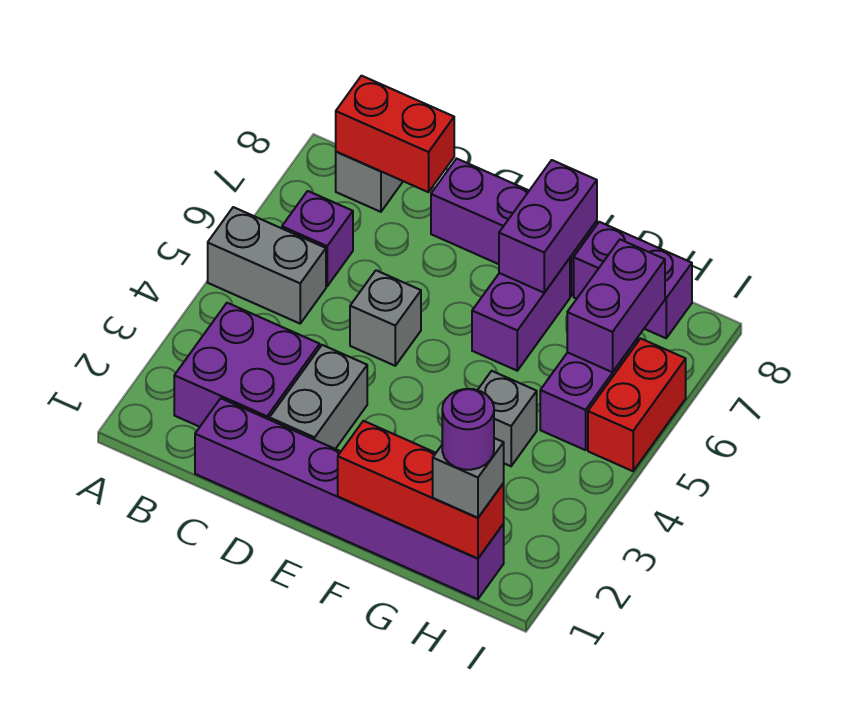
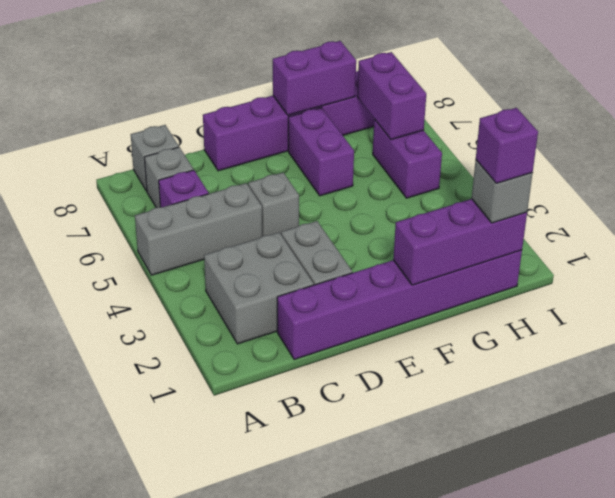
grey 1x2 brick [208,207,326,324] -> grey 1x3 brick [135,183,262,275]
purple 2x2 brick [174,303,320,427] -> grey 2x2 brick [204,232,314,344]
red 1x2 brick [336,76,454,192] -> none
red 1x3 brick [338,421,504,558] -> purple 1x3 brick [393,199,527,285]
purple 1x2 brick [499,160,597,293] -> purple 1x2 brick turned to [273,41,356,115]
grey 1x1 brick [478,371,537,466] -> grey 1x1 brick moved to [144,147,193,208]
purple 1x1 round brick [442,389,494,470] -> purple 1x1 brick [476,108,538,183]
red 1x2 brick [588,338,686,471] -> none

